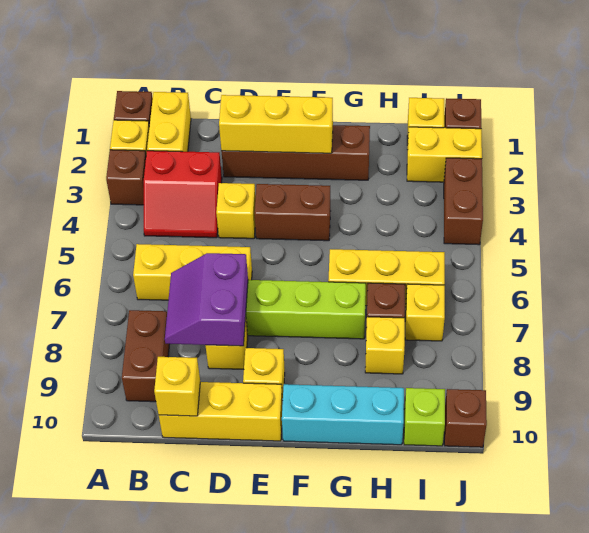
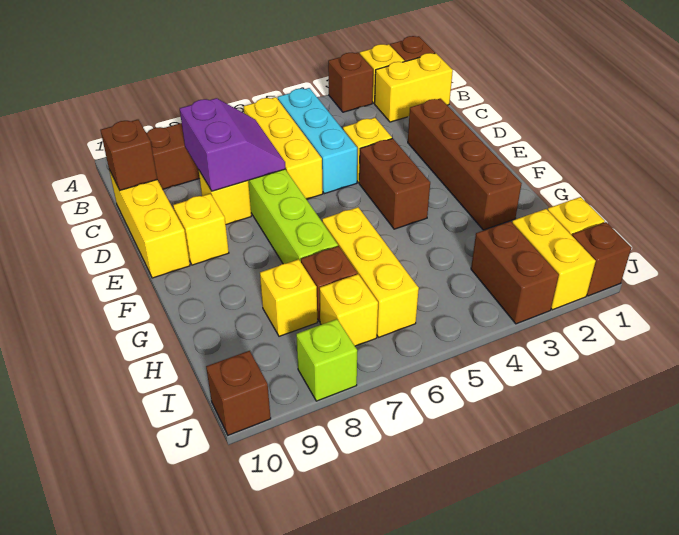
red 2x2 slope [144,151,222,238] -> none
purple 2x2 slope [165,253,248,346] -> purple 2x2 slope turned to [180,98,286,191]
yellow 1x1 brick [154,357,200,416] -> brown 1x1 brick [101,120,157,190]
yellow 1x3 brick [219,95,333,153] -> none
cyan 1x3 brick [282,384,404,445] -> cyan 1x3 brick moved to [278,88,357,194]
lime 1x1 brick [404,388,445,446] -> lime 1x1 brick moved to [296,319,357,401]
brown 1x2 brick [444,158,483,245] -> brown 1x2 brick turned to [471,221,559,324]

